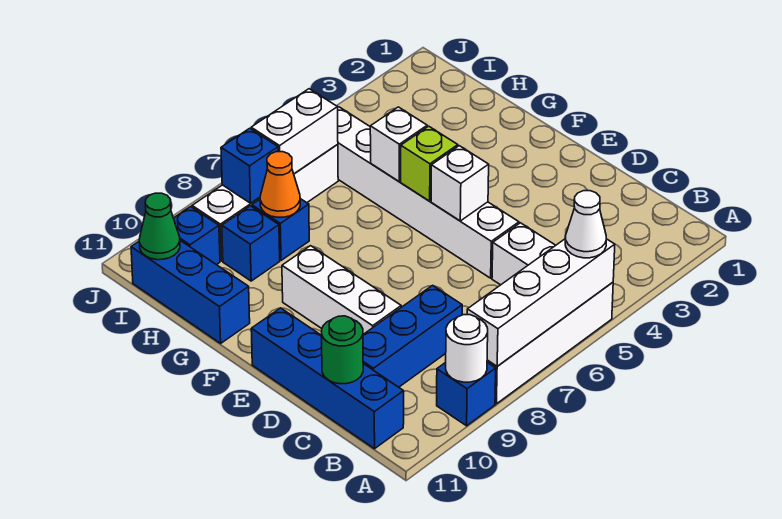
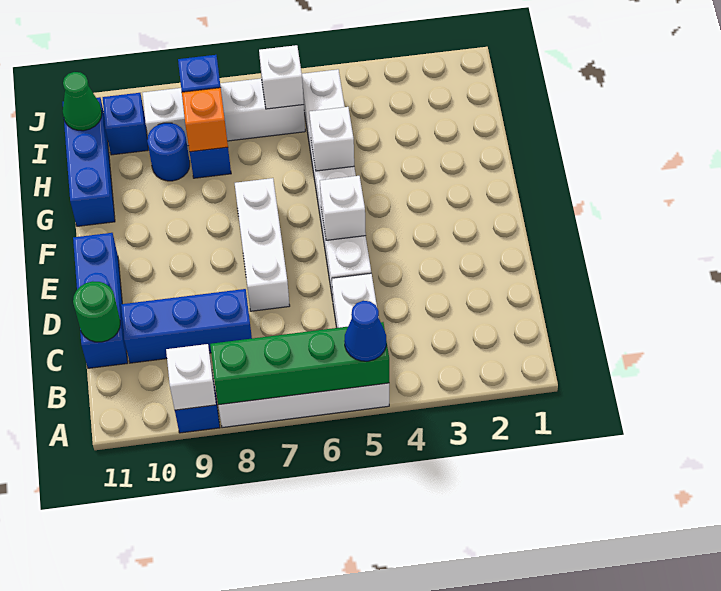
white 1x4 brick [467,239,615,366] -> green 1x4 brick [210,322,389,405]
white 1x1 cone [565,191,606,258] -> blue 1x1 cone [344,301,386,361]
white 1x1 round brick [446,315,488,382] -> white 1x1 brick [166,344,216,410]
blue 1x4 brick [251,308,404,449] -> blue 1x3 brick [73,233,128,368]
white 1x3 brick [282,246,401,334] -> white 1x3 brick moved to [235,178,290,311]
lime 1x1 brick [401,126,458,201] -> none
orange 1x1 cone [260,152,300,217] -> orange 1x1 brick [182,88,228,152]
blue 1x1 brick [222,206,280,281] -> blue 1x1 round brick [147,123,190,181]
white 1x2 brick [251,89,338,174] -> white 1x1 brick [259,45,304,109]

